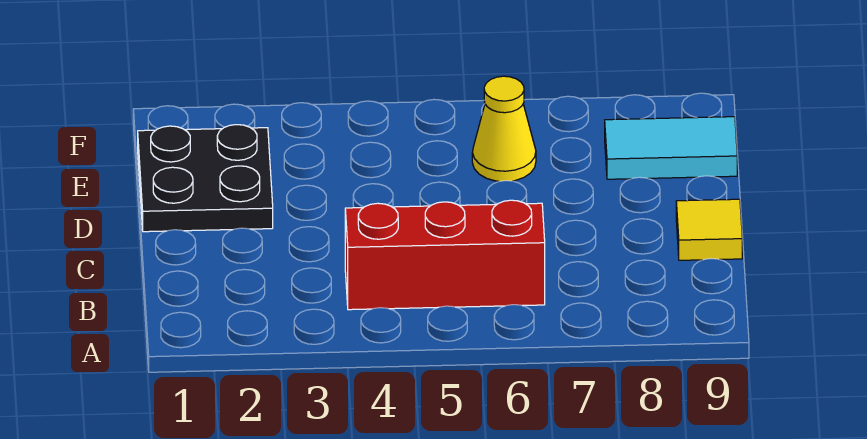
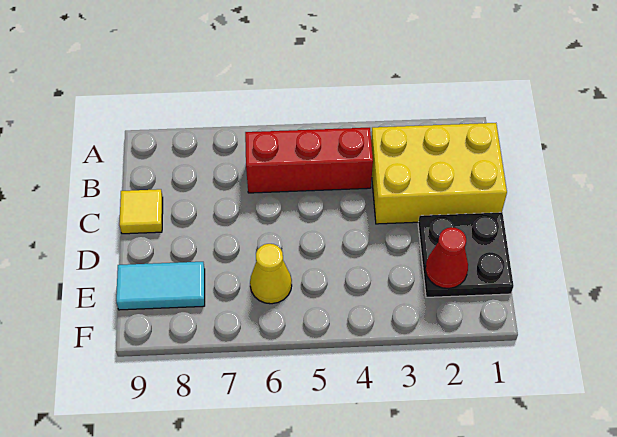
none -> yellow 2x3 brick [371,123,507,224]
none -> red 1x1 cone [426,227,468,289]

